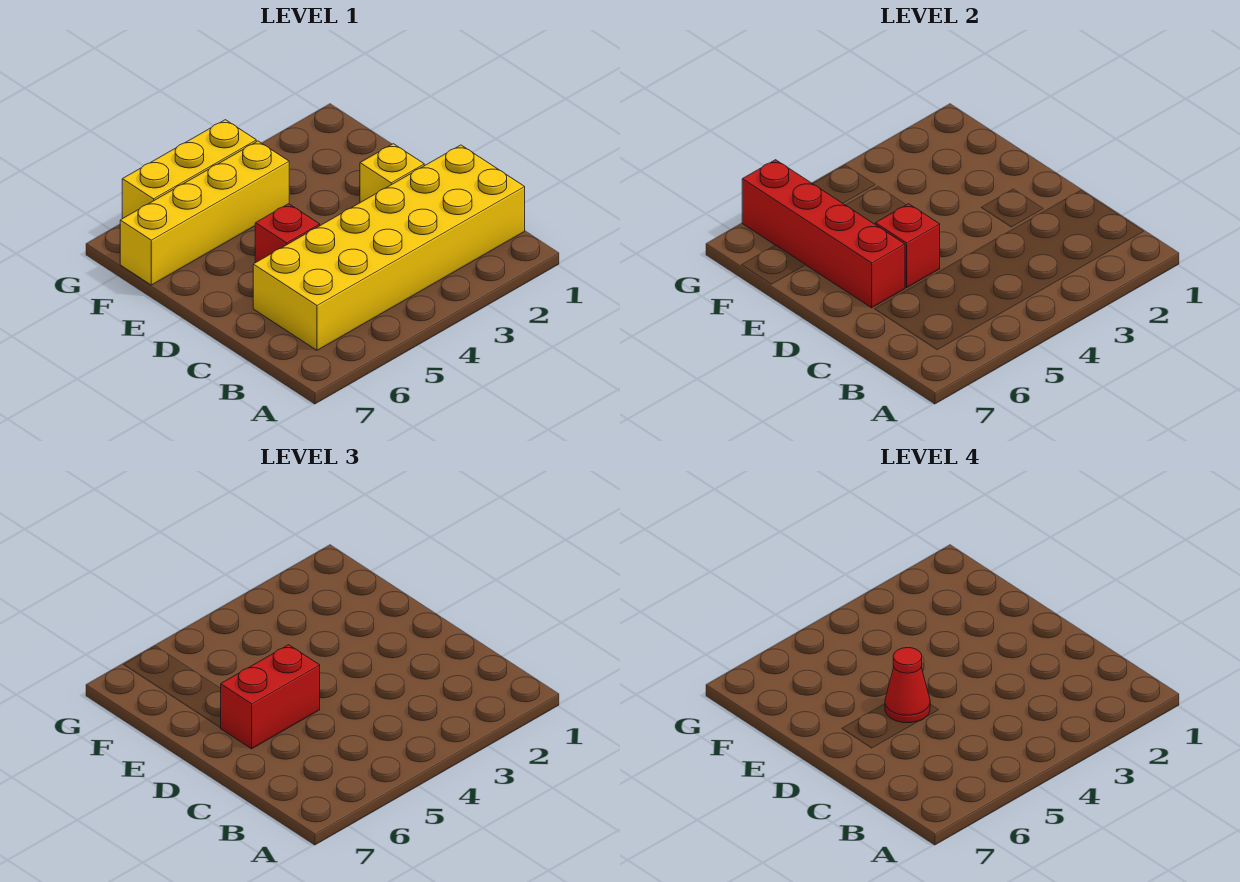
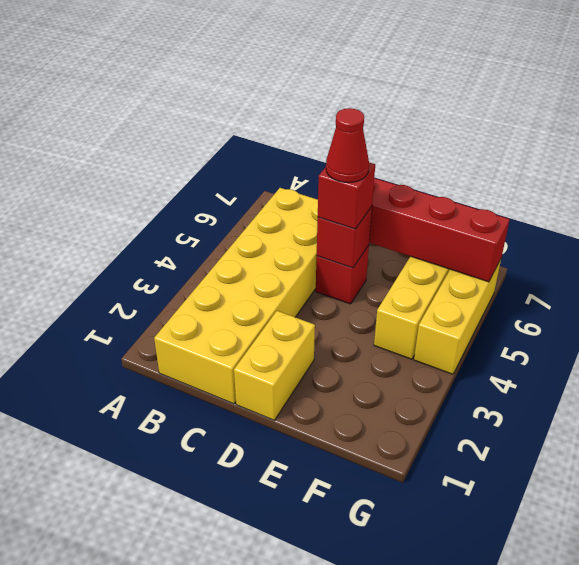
yellow 1x1 brick [360,144,424,202] -> yellow 1x2 brick [234,311,315,420]
red 1x2 brick [221,645,320,749] -> red 1x1 brick [318,163,375,229]

